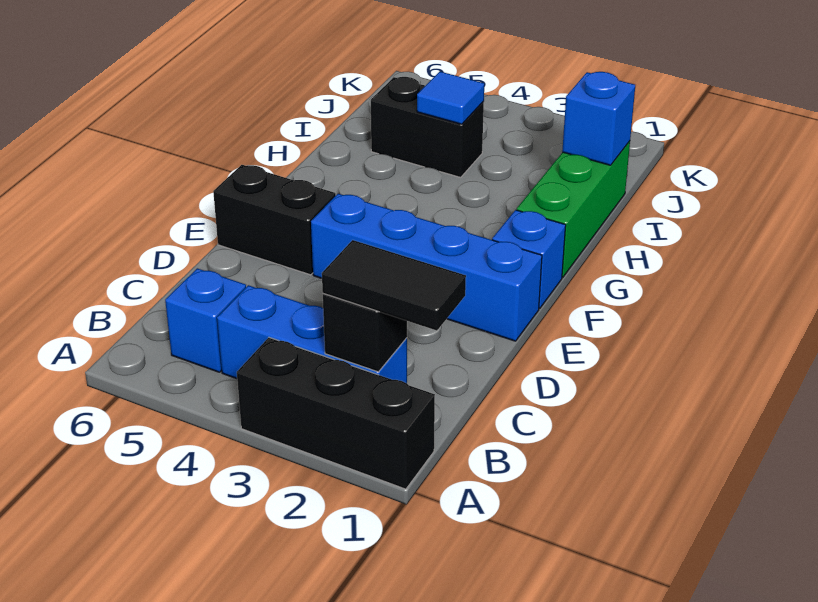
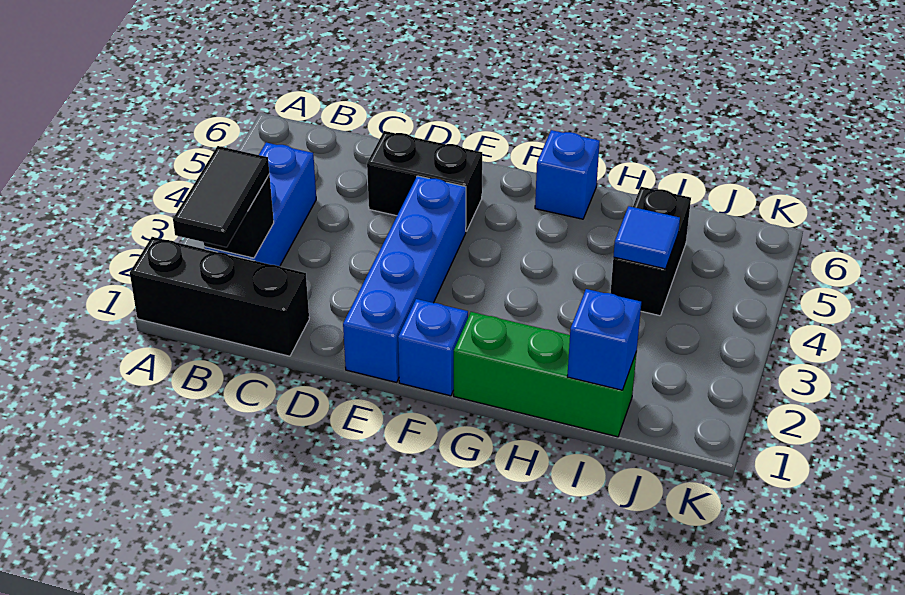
black 1x3 brick [237,337,435,489] -> black 1x3 brick turned to [130,237,309,356]
blue 1x1 brick [165,268,246,372] -> blue 1x1 brick moved to [535,130,600,219]
black 1x2 brick [213,165,336,275] -> black 1x2 brick turned to [367,131,482,231]

